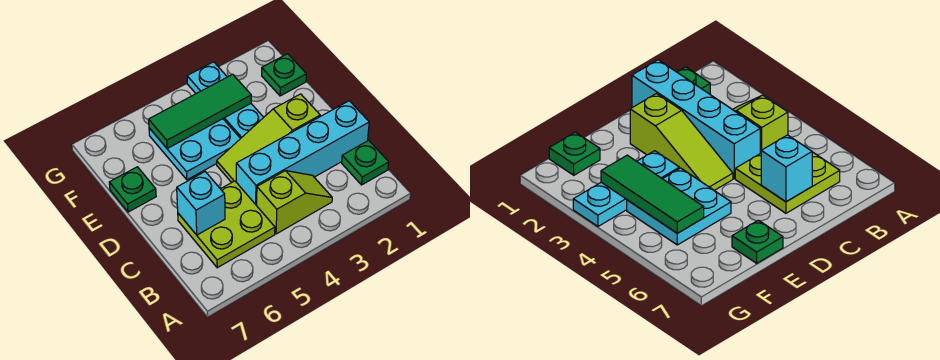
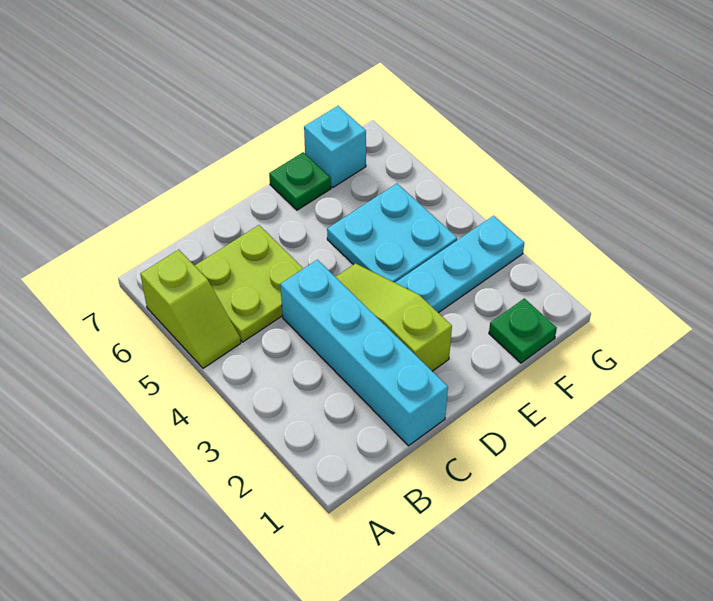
green 1x1 plate [342,140,389,185] -> none
lime 1x2 slope [257,171,332,234] -> lime 1x2 slope moved to [140,250,241,368]
cyan 1x1 brick [177,172,225,235] -> cyan 1x1 brick moved to [304,106,366,187]
green 1x3 tile [149,74,251,149] -> none

